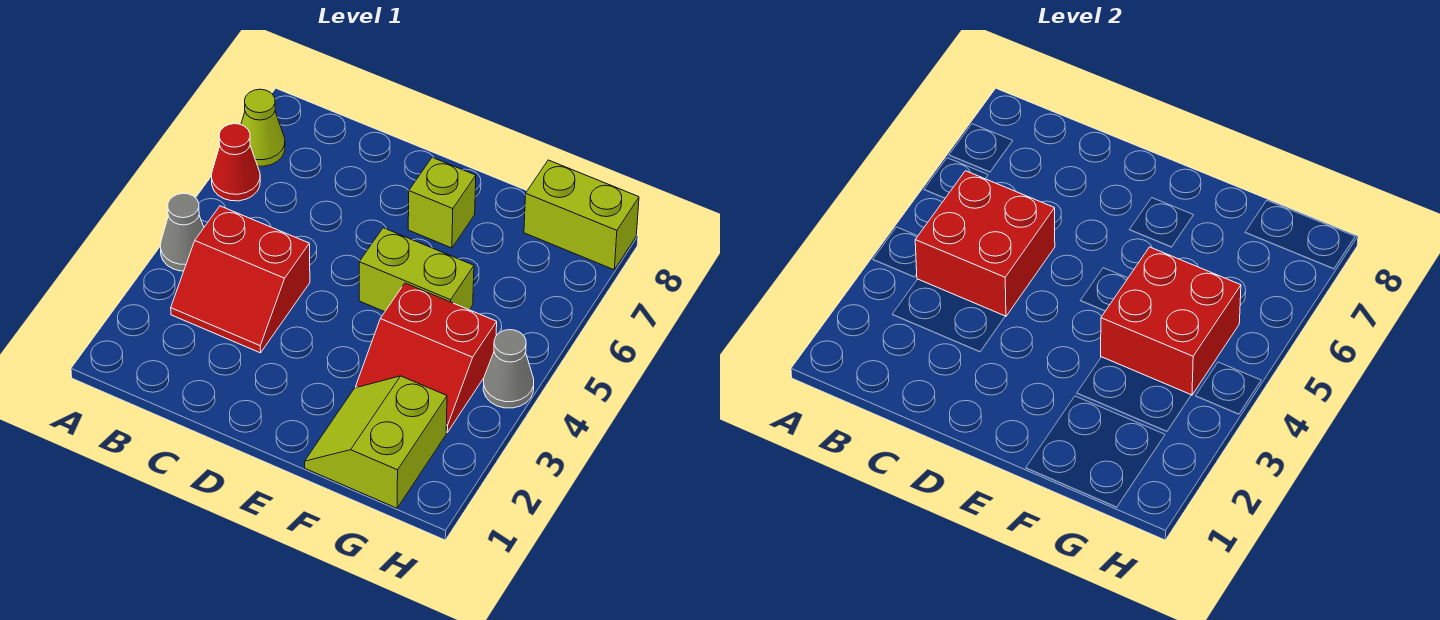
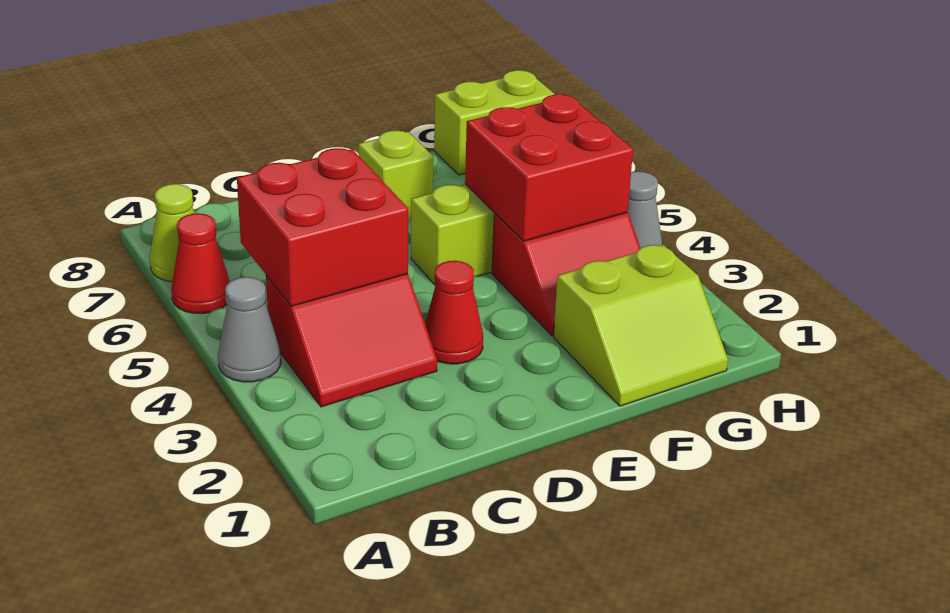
none -> red 1x1 cone [425,261,483,364]
lime 2x2 slope [305,376,447,508] -> lime 2x2 slope turned to [554,245,728,406]

